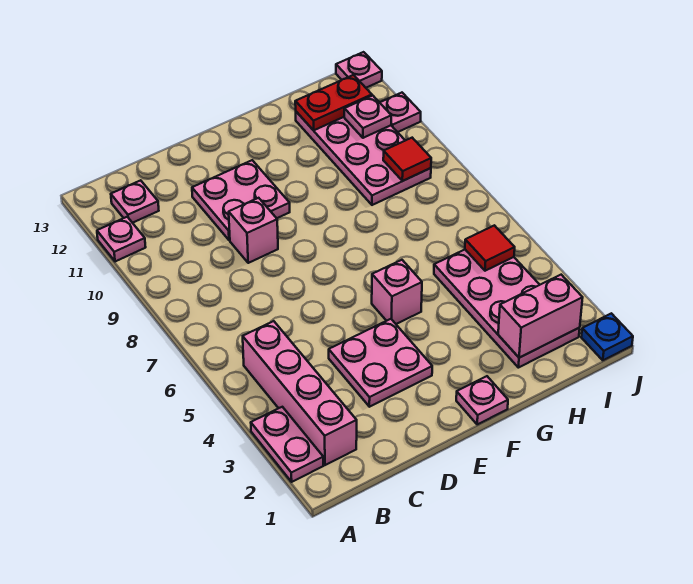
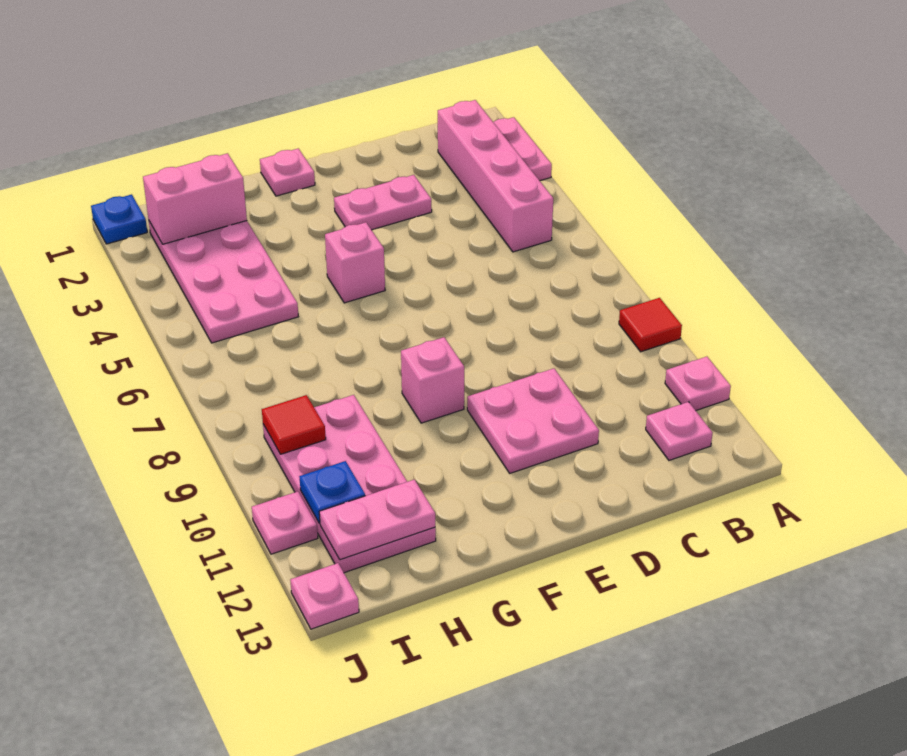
pink 2x2 plate [329,319,432,407] -> pink 1x2 plate [334,175,432,230]
pink 1x1 brick [229,198,278,263] -> pink 1x1 brick moved to [401,337,464,423]
red 1x2 plate [295,75,372,130] -> pink 1x2 plate [319,480,435,560]
red 1x1 tile [465,225,515,271] -> red 1x1 tile moved to [619,298,682,352]
pink 1x1 plate [344,96,391,138] -> blue 1x1 plate [299,461,365,523]

